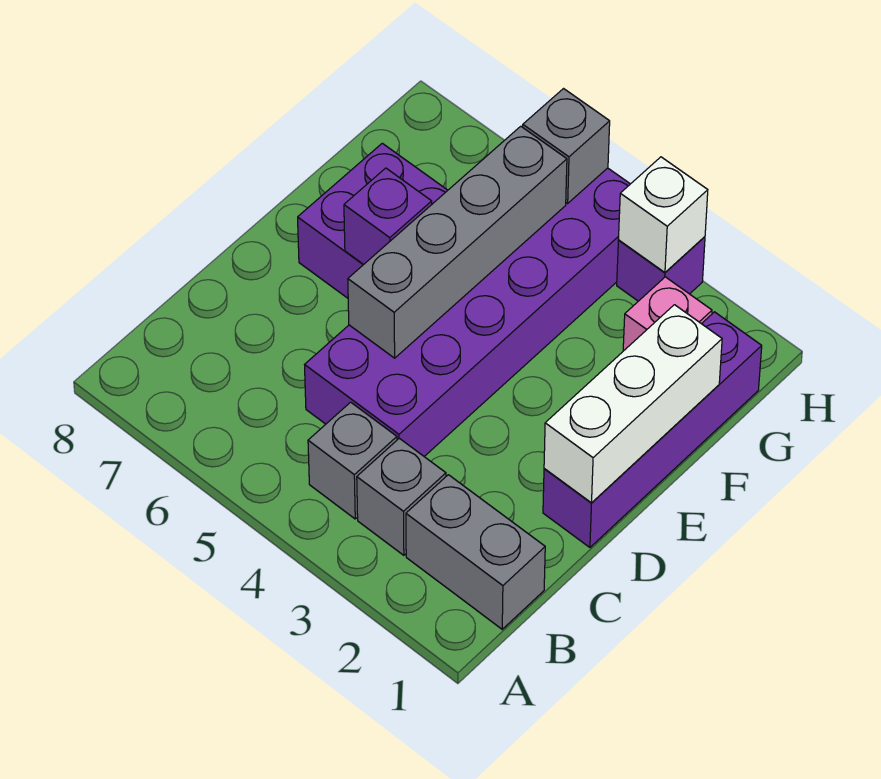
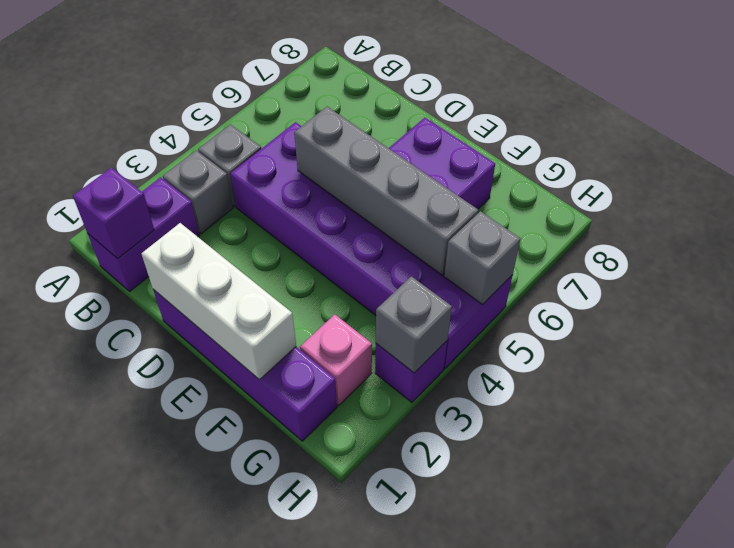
grey 1x2 brick [406,475,545,629] -> purple 1x2 brick [88,177,199,291]
purple 1x1 brick [344,168,432,265] -> purple 1x1 brick moved to [73,168,154,259]
white 1x1 brick [618,157,708,272] -> grey 1x1 brick [376,276,452,373]

